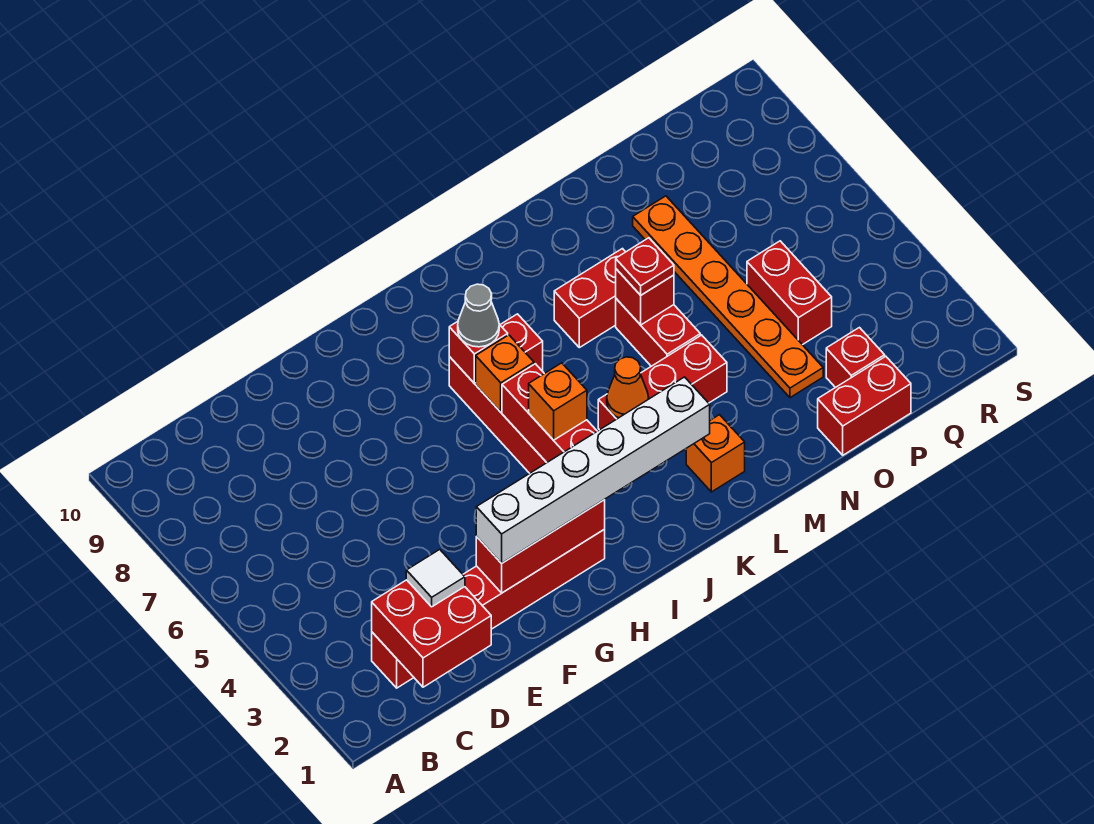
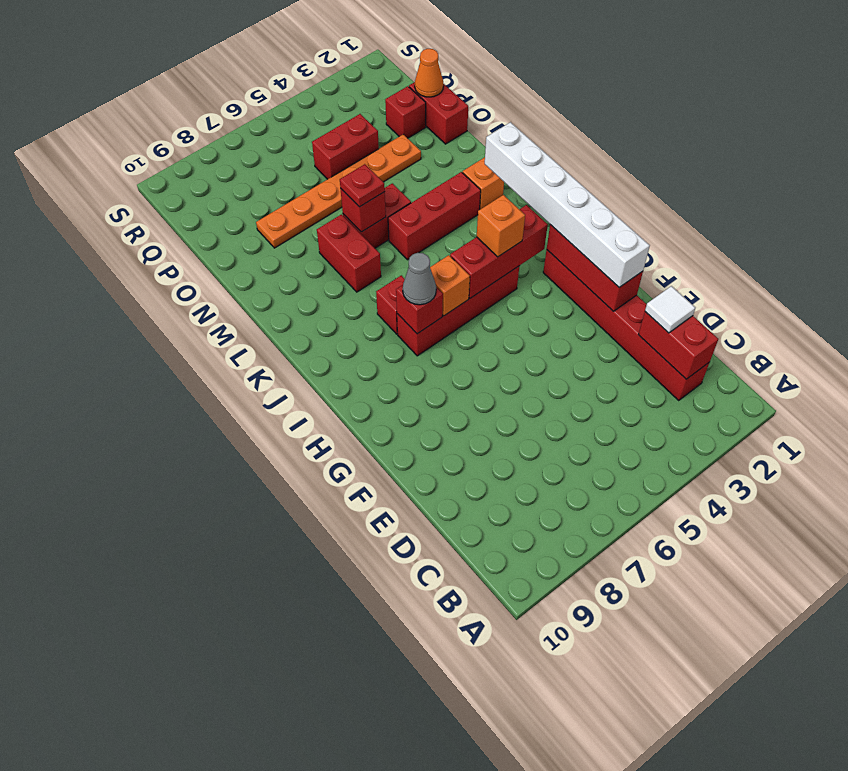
red 2x2 brick [372,580,491,687] -> red 1x2 brick [638,312,718,379]
red 1x3 brick [598,335,727,430] -> red 1x3 brick turned to [388,172,481,260]
orange 1x1 cone [607,357,649,418] -> orange 1x1 cone moved to [415,49,443,97]

